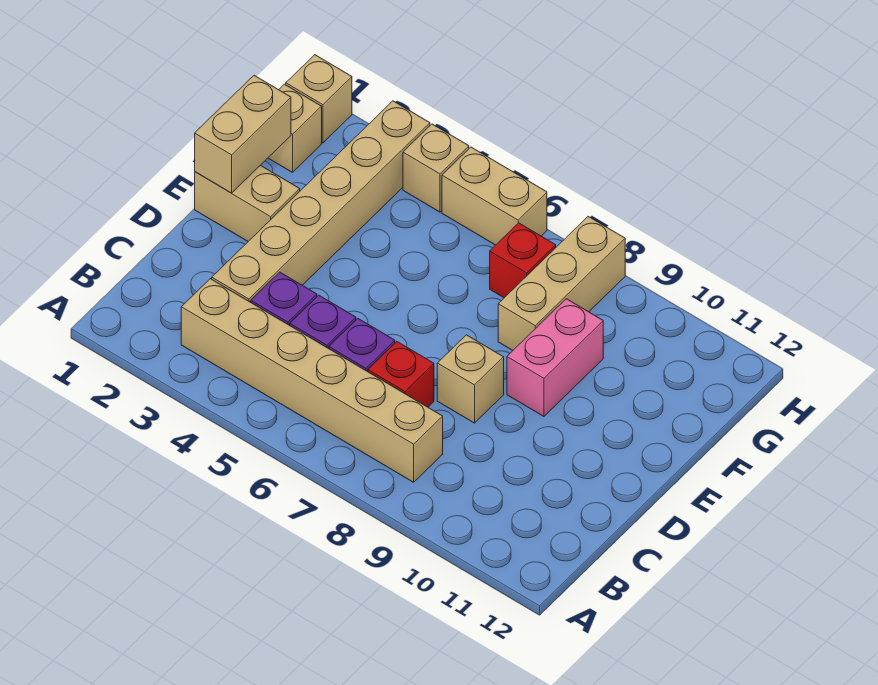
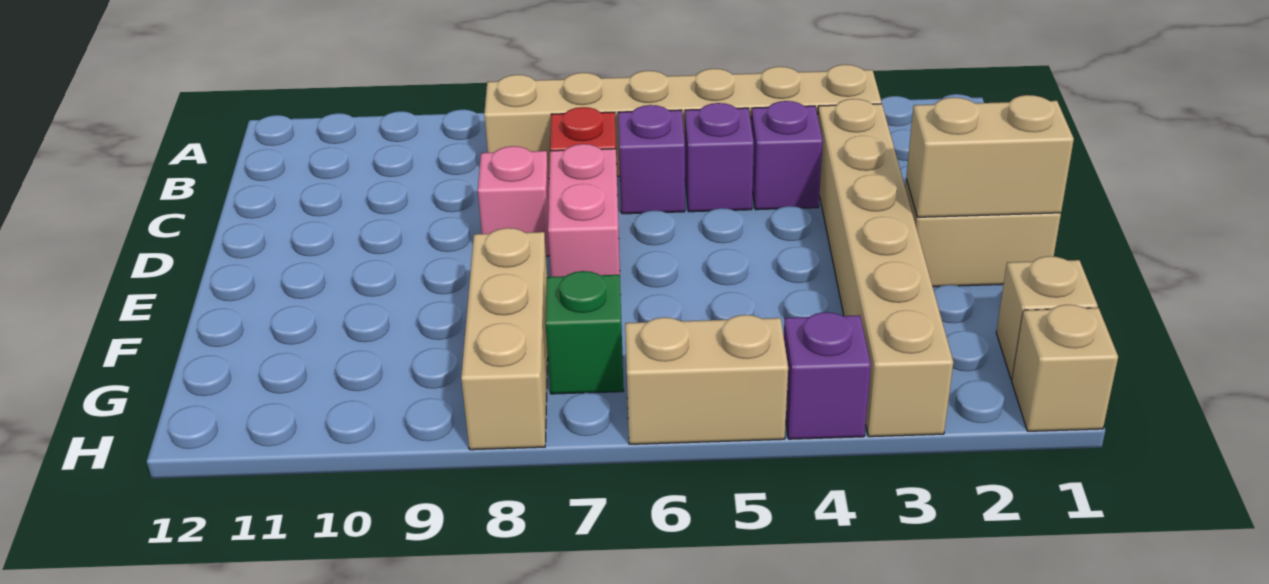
tan 1x1 brick [437,335,504,423] -> pink 1x1 brick [478,146,550,256]
tan 1x2 brick [195,75,291,193] -> tan 1x2 brick turned to [906,95,1074,217]
pink 1x2 brick [507,299,603,416] -> pink 1x2 brick moved to [548,144,621,294]
red 1x1 brick [490,223,556,298] -> green 1x1 brick [545,271,624,394]
tan 1x1 brick [403,124,469,212] -> purple 1x1 brick [784,312,871,439]

